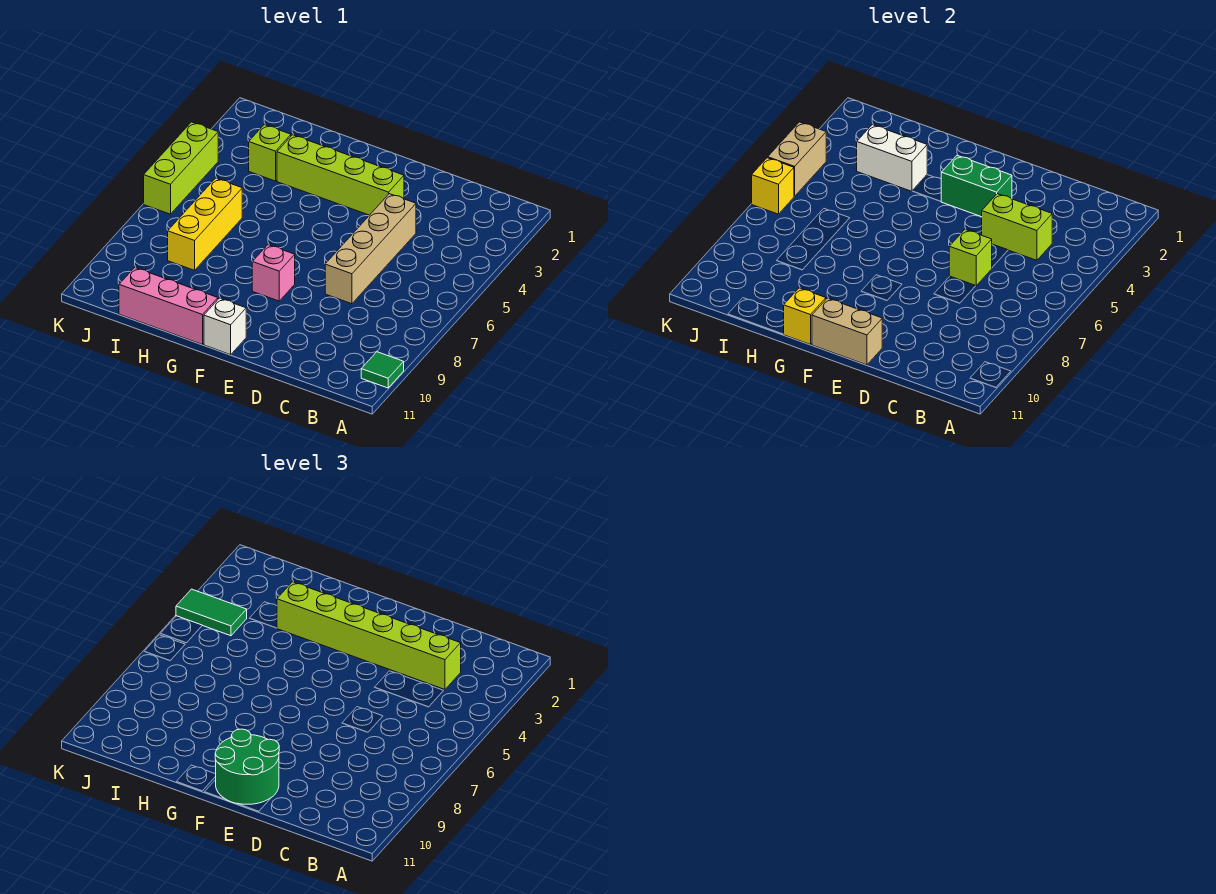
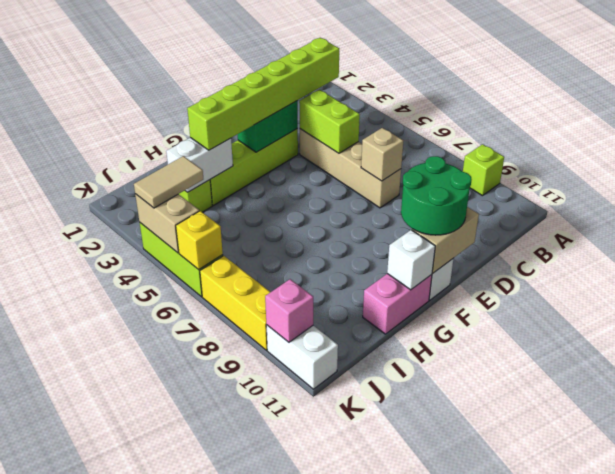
green 1x1 tile [361,352,404,388] -> none
lime 1x2 brick [982,194,1052,260] -> lime 1x2 brick turned to [299,89,360,153]
lime 1x1 brick [949,230,992,286] -> lime 1x1 brick moved to [463,144,504,196]
none -> tan 1x1 brick [361,128,403,181]
pink 1x1 brick [252,245,295,301] -> pink 1x1 brick moved to [265,279,313,342]
pink 1x3 brick [119,268,218,344] -> pink 1x2 brick [363,274,432,334]
yellow 1x1 brick [784,288,826,344] -> white 1x1 brick [387,230,435,290]
yellow 1x3 brick [168,178,242,270] -> yellow 1x3 brick moved to [200,256,270,350]
green 1x2 tile [176,589,247,636] -> tan 1x2 tile [134,156,203,208]
none -> white 1x2 brick [266,325,338,389]

